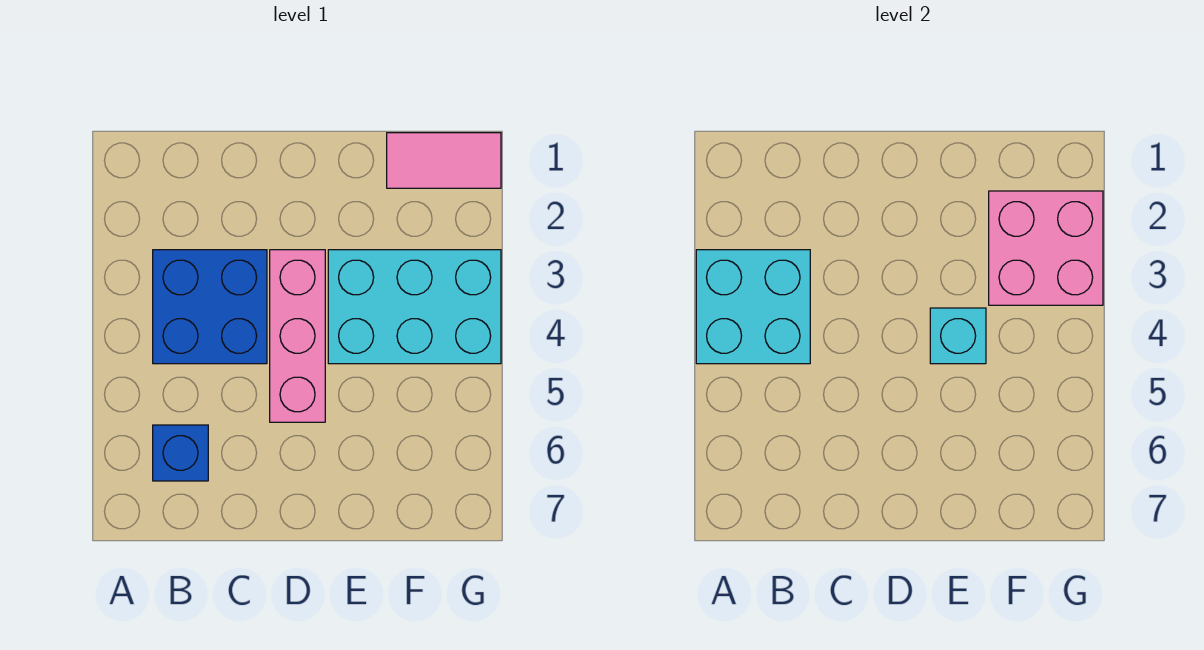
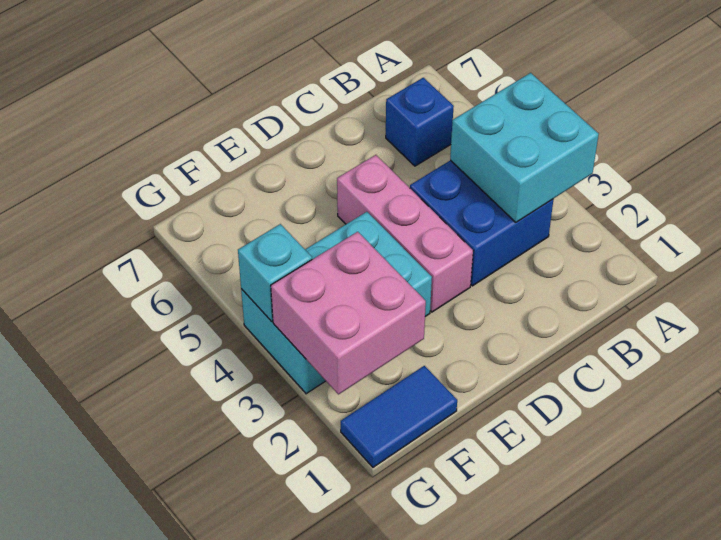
cyan 1x1 brick [930,308,986,364] -> cyan 1x1 brick moved to [238,224,312,322]
pink 1x2 tile [387,133,501,188] -> blue 1x2 tile [341,366,457,467]

